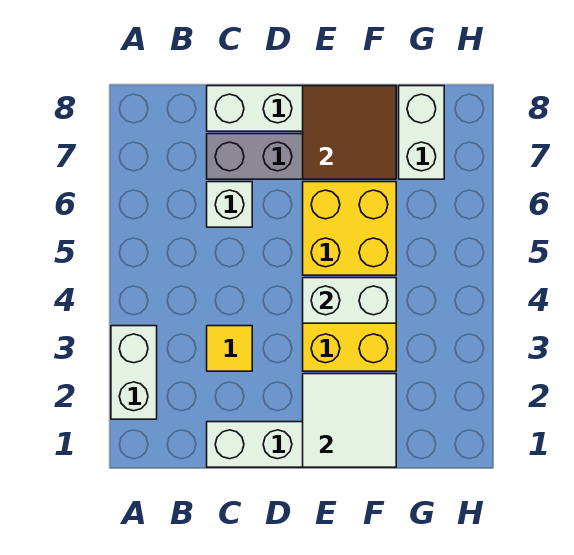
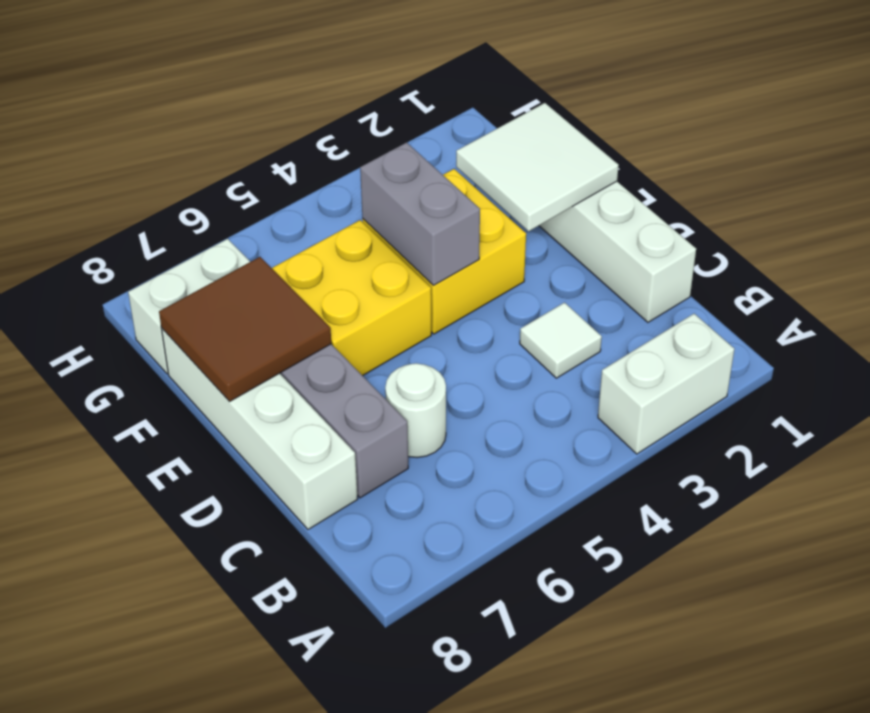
yellow 1x1 tile [207,326,252,371] -> white 1x1 tile [520,303,602,378]
white 1x1 brick [207,182,252,227] -> white 1x1 round brick [385,363,446,458]
white 1x2 brick [303,278,396,323] -> grey 1x2 brick [360,142,480,285]

